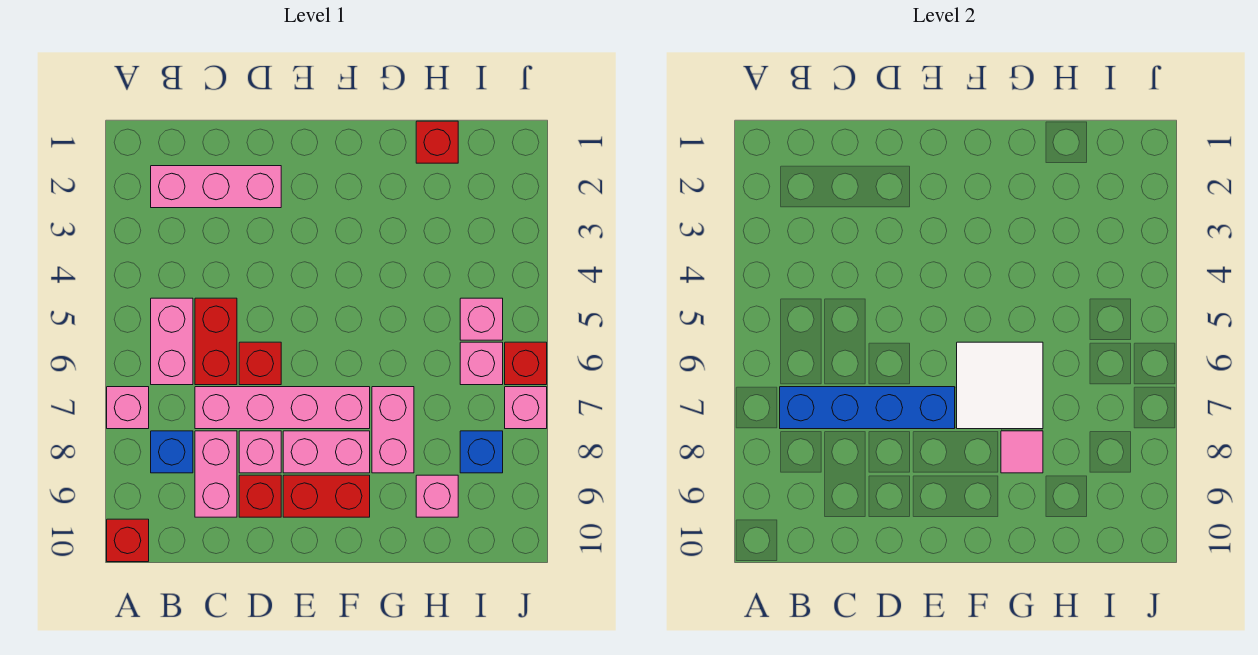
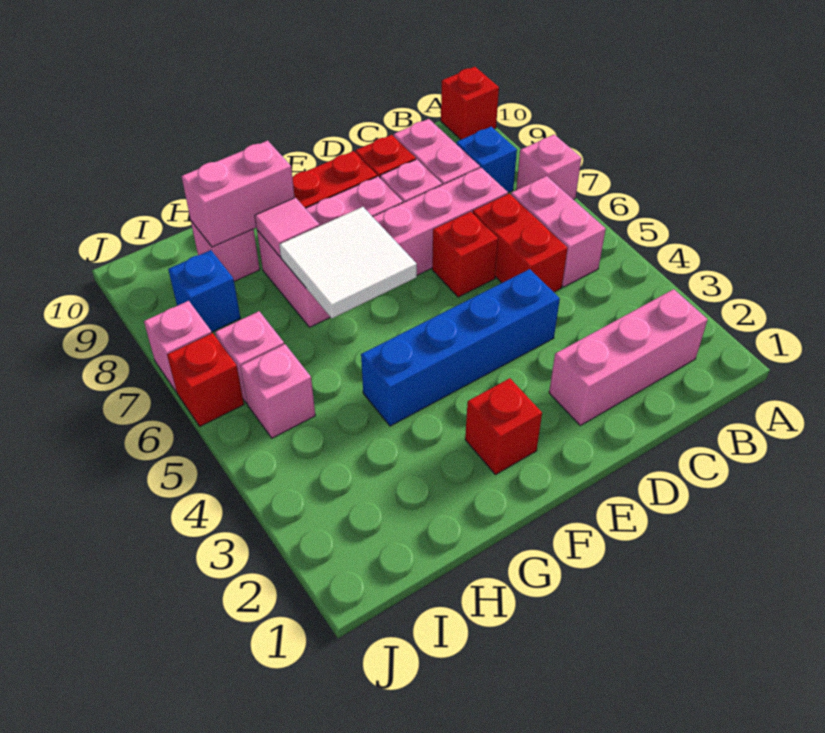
blue 1x4 brick [780,387,955,429] -> blue 1x4 brick moved to [361,269,560,426]
none -> pink 1x2 brick [182,141,295,247]
red 1x1 brick [416,121,458,163] -> red 1x1 brick moved to [465,378,542,475]

